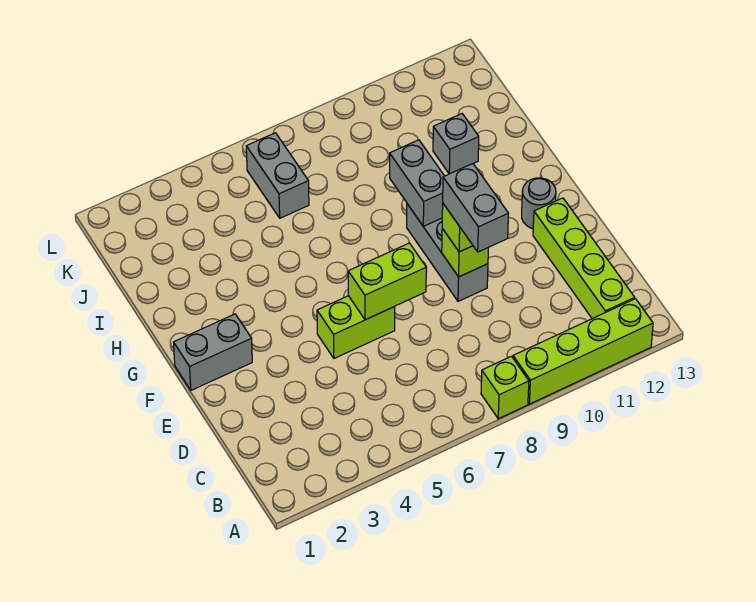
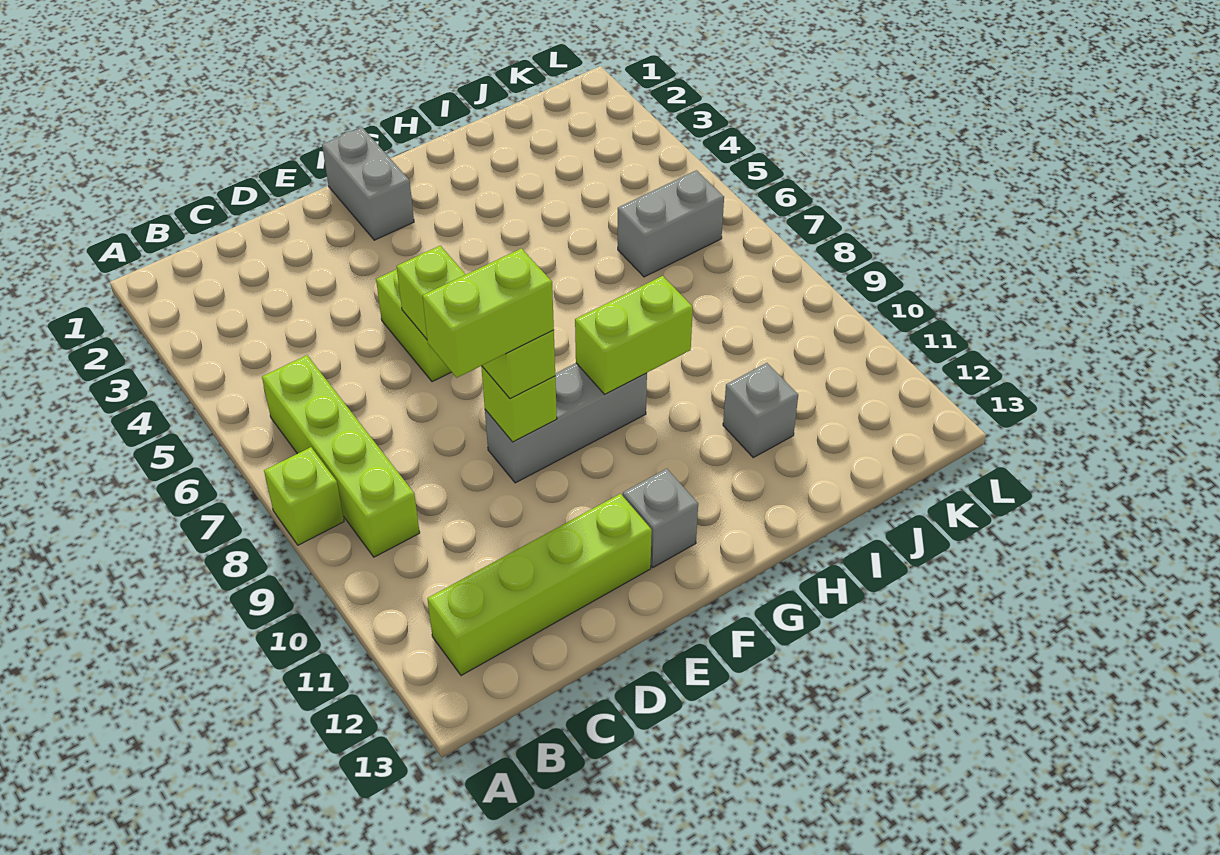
lime 1x4 brick [513,299,653,404] -> lime 1x4 brick moved to [262,355,420,557]
grey 1x2 brick [443,164,509,252] -> lime 1x2 brick [423,248,554,378]
grey 1x1 round brick [522,178,556,229] -> grey 1x1 brick [623,469,698,567]
grey 1x2 brick [390,140,444,226] -> lime 1x2 brick [575,276,693,394]

